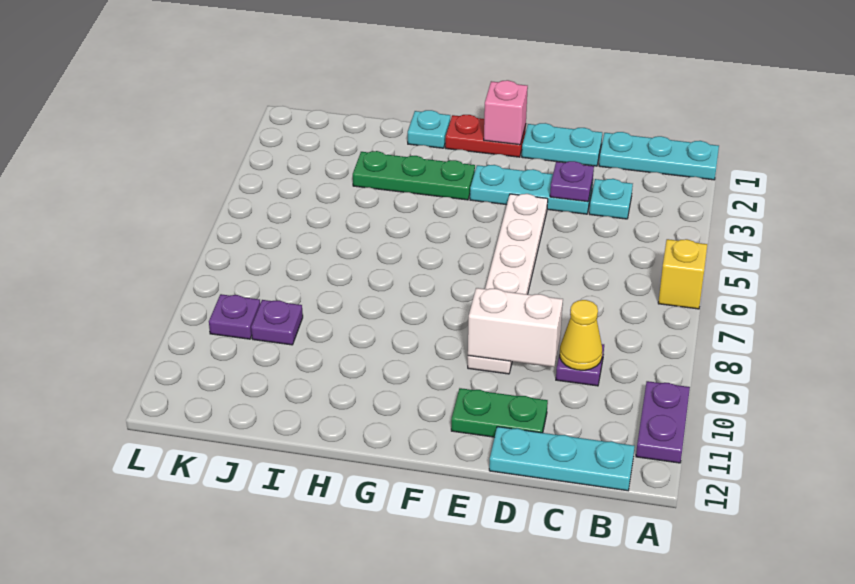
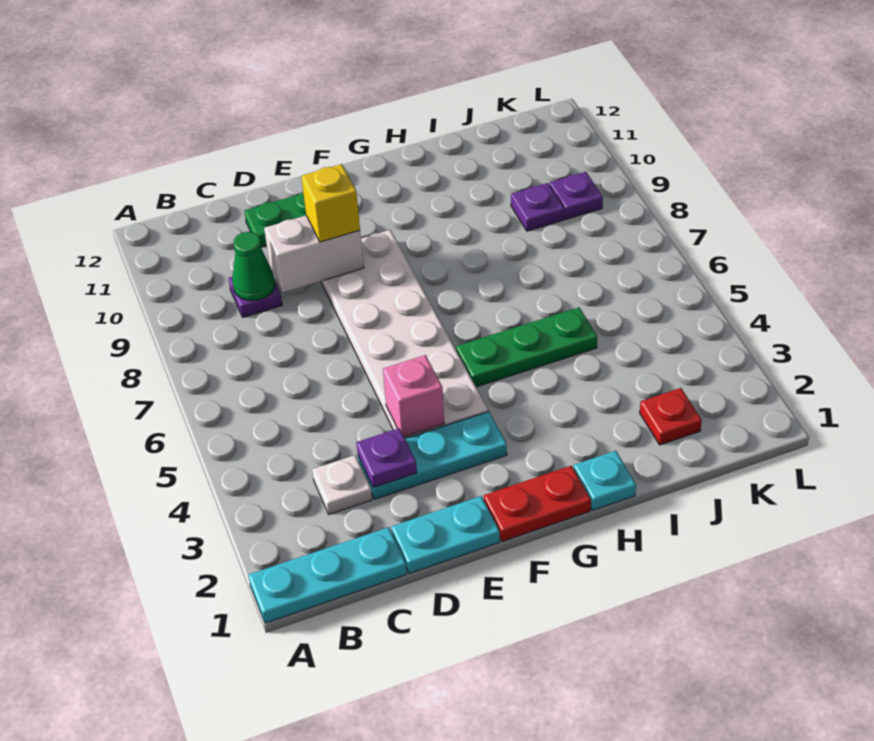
yellow 1x1 brick [658,239,707,309] -> yellow 1x1 brick moved to [301,164,360,242]
purple 1x2 plate [636,381,690,463] -> none
cyan 1x3 plate [489,427,635,491] -> none
cyan 1x1 plate [589,179,633,219] -> white 1x1 plate [312,455,372,514]
yellow 1x1 cone [560,300,602,370] -> green 1x1 cone [232,232,275,300]
white 1x6 plate [468,194,548,374] -> white 2x6 plate [321,230,488,439]
pink 1x1 brick [484,80,528,145] -> pink 1x1 brick moved to [383,355,444,437]
green 1x3 plate [353,151,475,200] -> green 1x3 plate moved to [456,307,597,387]
none -> red 1x1 plate [640,388,702,445]

